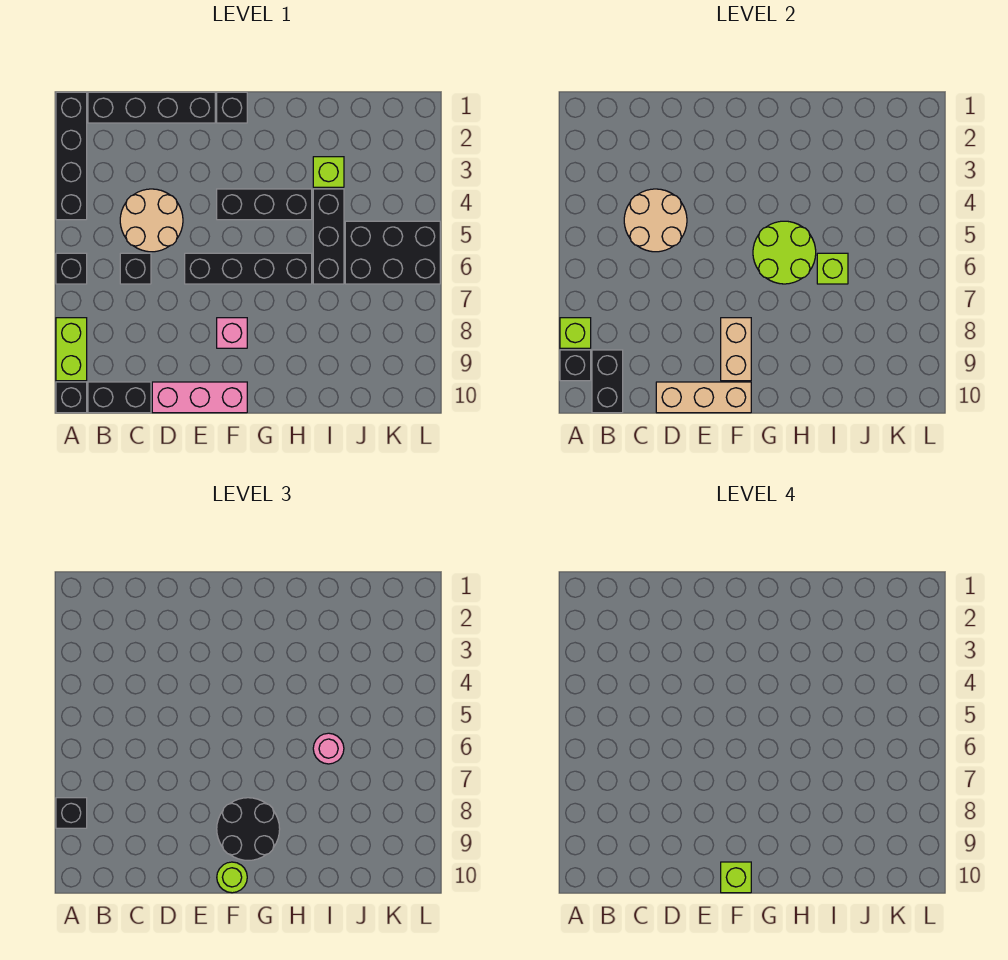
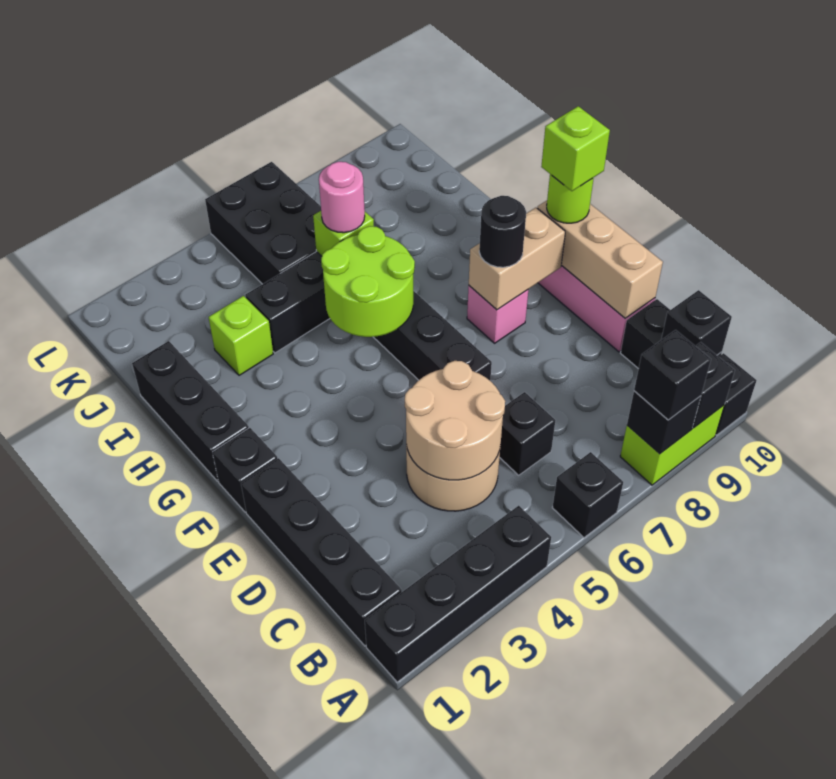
lime 1x1 brick [560,318,591,348] -> black 1x1 brick [627,391,701,454]
black 1x2 brick [592,350,623,413] -> black 1x1 brick [661,290,732,355]
black 1x3 brick [217,189,312,220] -> black 1x3 brick moved to [132,341,249,481]
black 2x2 round brick [217,798,280,860] -> black 1x1 round brick [479,196,526,267]

